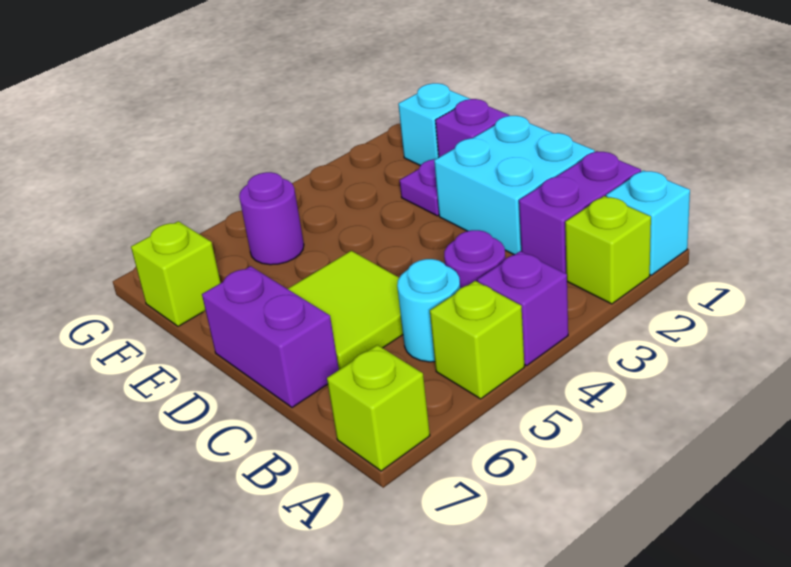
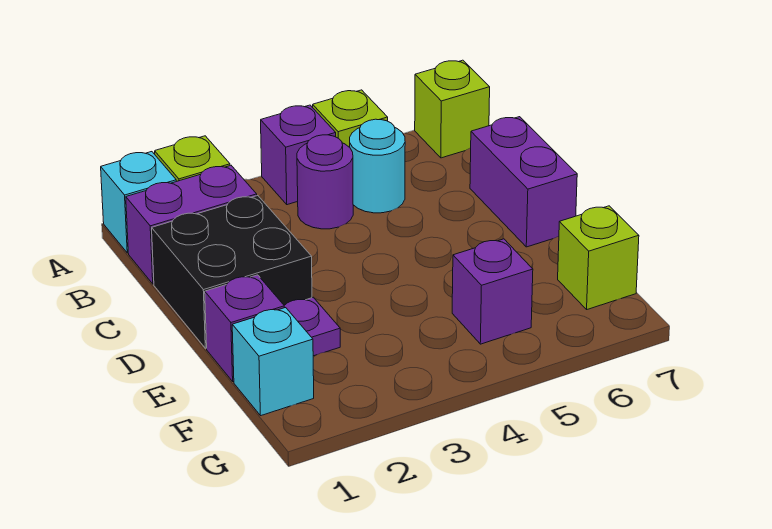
cyan 2x2 brick [434,116,595,255] -> black 2x2 brick [152,196,312,348]
lime 2x2 tile [288,251,403,370] -> none
purple 1x1 round brick [239,172,304,265] -> purple 1x1 brick [452,239,533,344]

